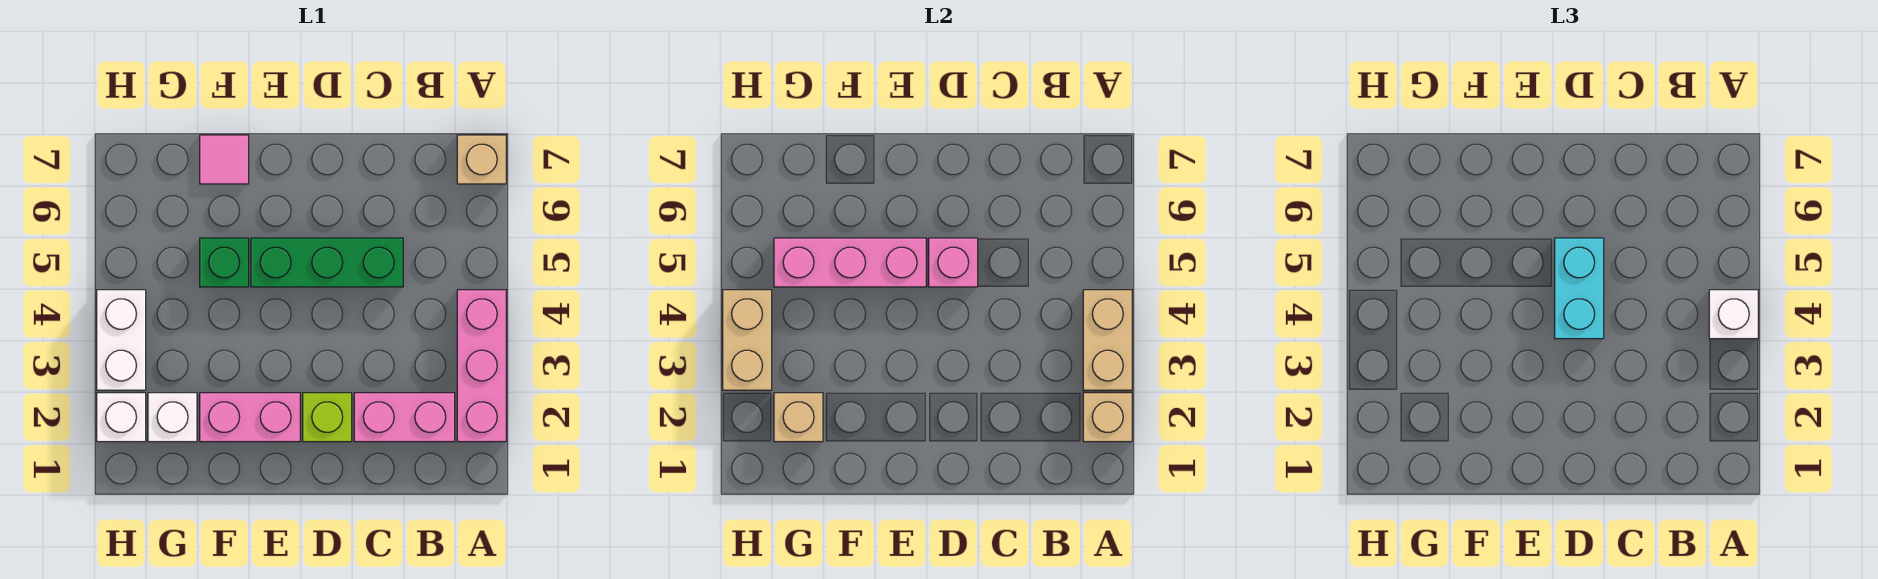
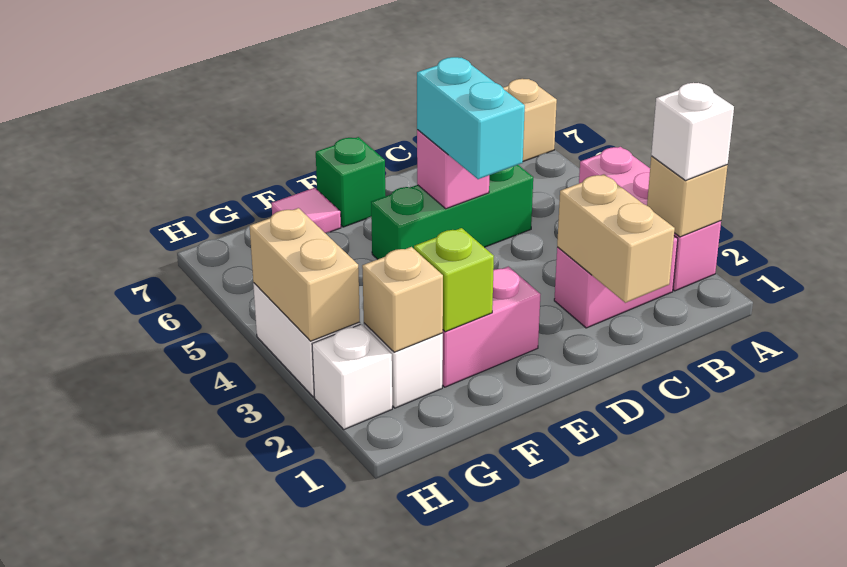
tan 1x2 brick [1083,290,1132,390] -> tan 1x2 brick moved to [557,174,675,303]
white 1x1 brick [1709,290,1758,339] -> white 1x1 brick moved to [651,83,734,181]
lime 1x1 brick [303,393,352,442] -> lime 1x1 brick moved to [414,228,494,332]
pink 1x3 brick [774,238,926,287] -> none
green 1x1 brick [200,238,249,287] -> green 1x1 brick moved to [316,137,385,227]

